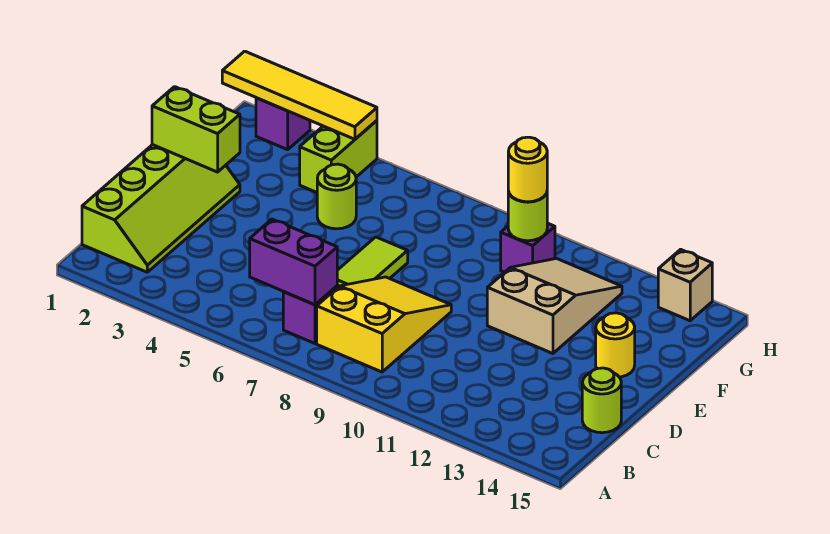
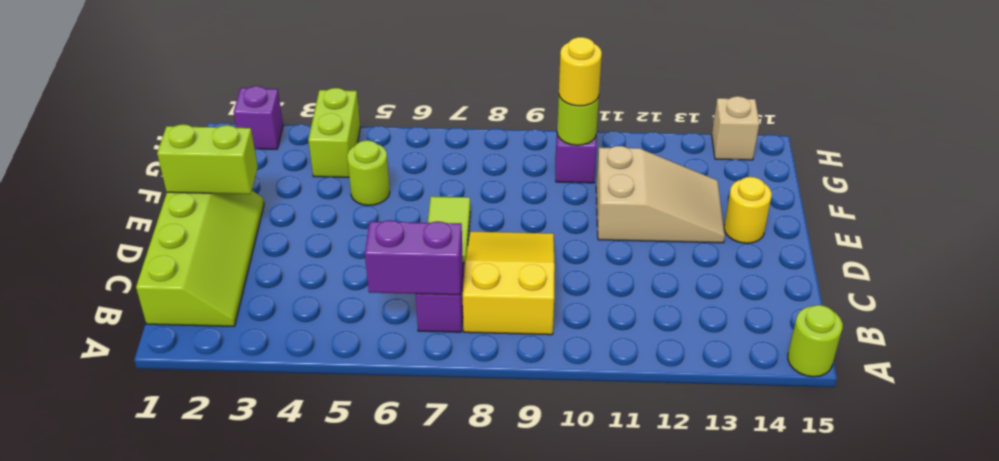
lime 1x1 round brick [582,368,621,433] -> lime 1x1 round brick moved to [788,305,843,377]
tan 2x3 slope [487,258,622,354] -> tan 2x3 slope turned to [596,146,725,243]
yellow 1x4 tile [222,51,377,139] -> none

